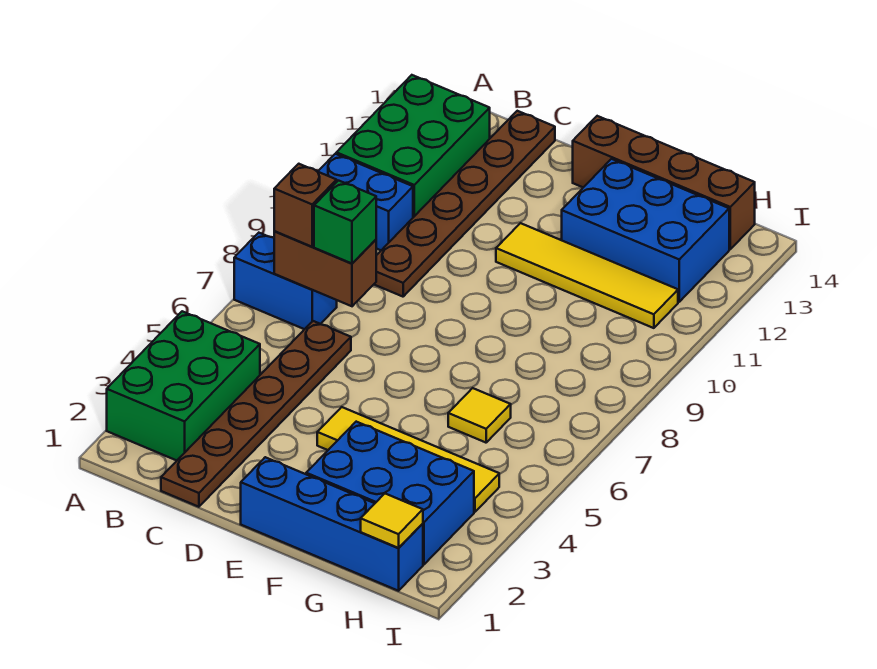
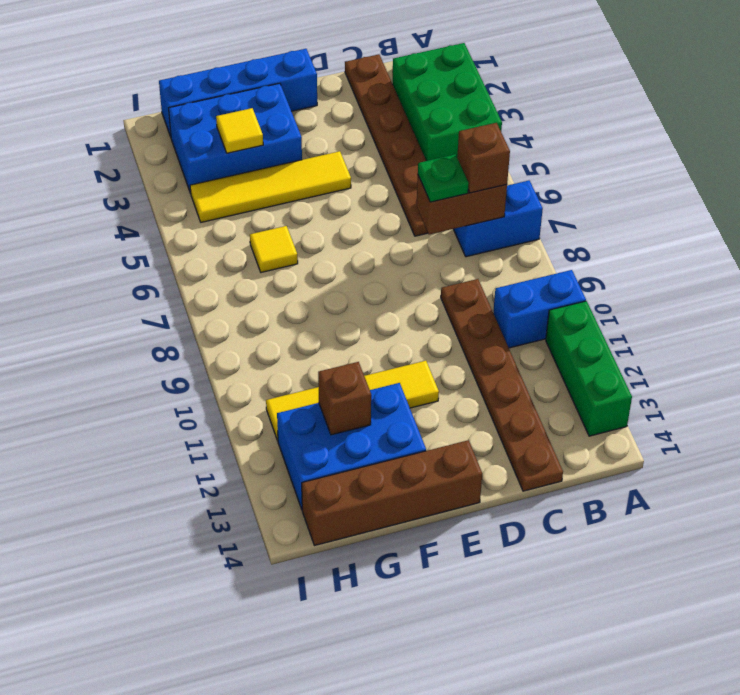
green 2x3 brick [336,75,490,217] -> green 1x3 brick [546,301,632,436]
green 1x1 brick [314,181,376,263] -> green 1x1 plate [418,154,469,202]
none -> brown 1x1 brick [318,362,371,435]
yellow 1x1 tile [361,494,423,548] -> yellow 1x1 tile moved to [216,108,263,153]

